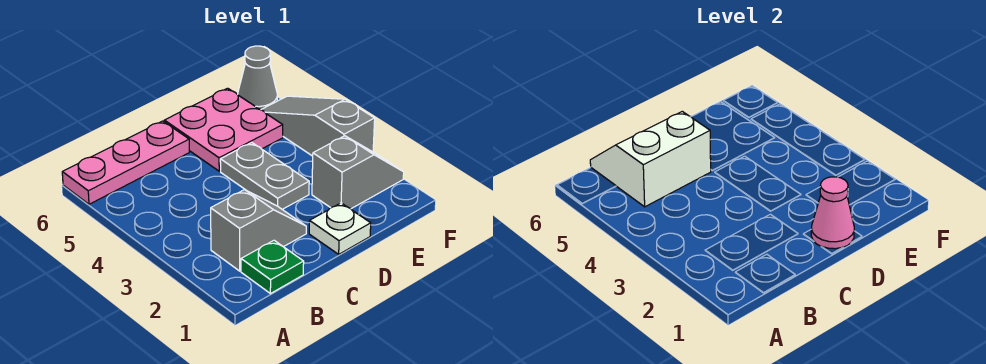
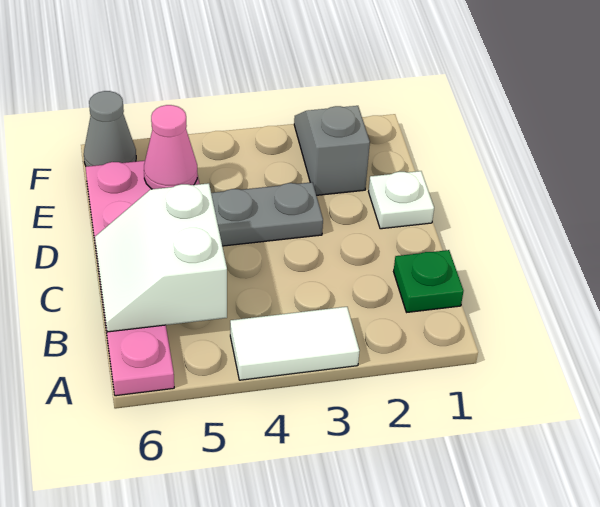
none -> white 1x2 tile [230,307,360,380]
grey 1x2 slope [211,190,306,271] -> none
pink 1x1 cone [811,177,854,249] -> pink 1x1 cone moved to [144,105,197,189]
grey 1x3 slope [261,96,375,156] -> none

